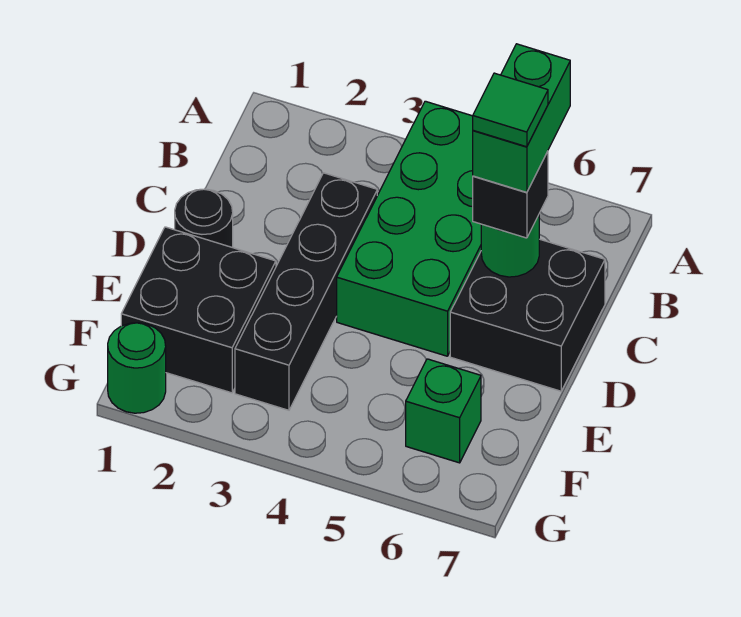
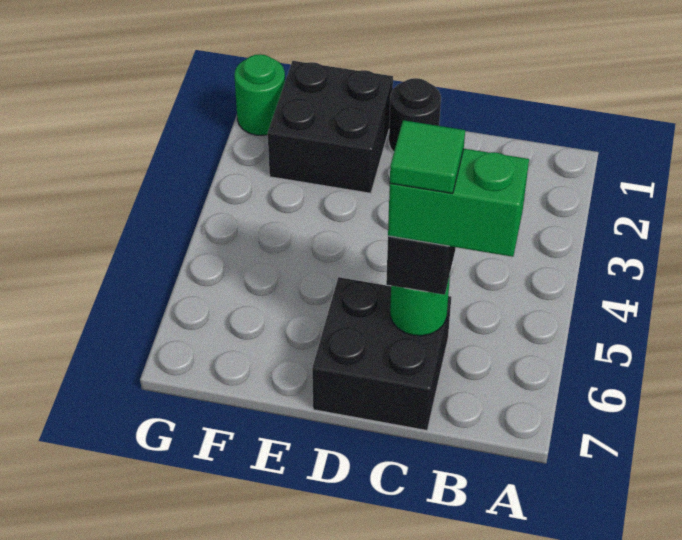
green 2x4 brick [337,101,481,356] -> none
black 1x4 brick [235,173,377,410] -> none
green 1x1 brick [406,359,481,463] -> none

